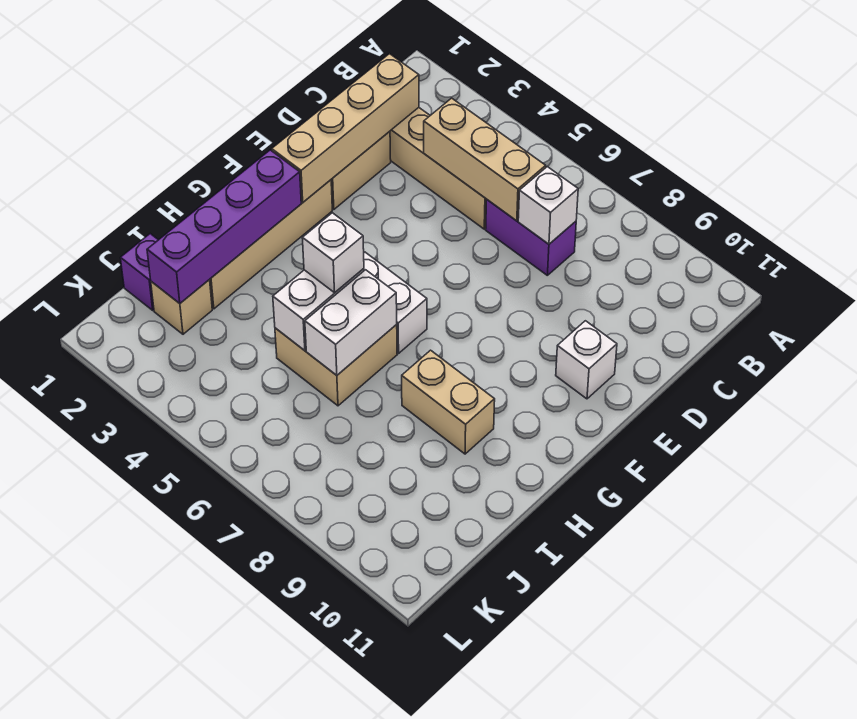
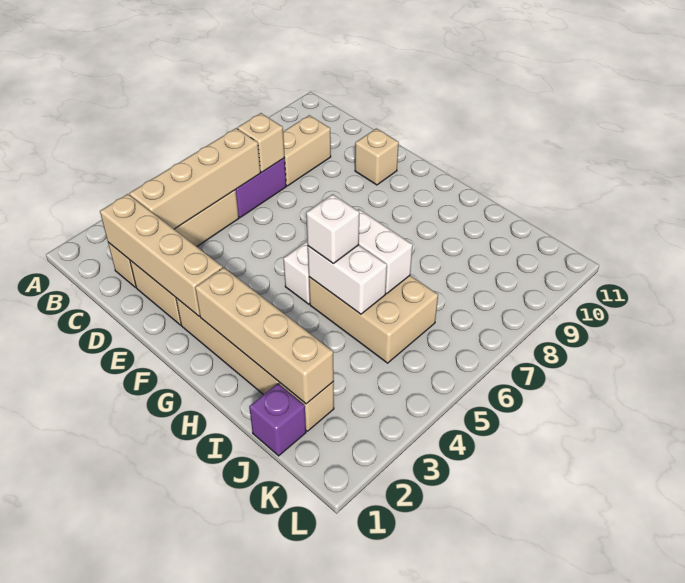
tan 1x3 brick [424,98,546,221] -> tan 1x4 brick [129,128,260,229]
white 1x1 brick [518,167,578,244] -> tan 1x1 brick [237,113,285,172]
white 1x1 brick [556,321,617,399] -> tan 1x1 brick [355,129,399,185]
purple 1x4 brick [147,150,301,303] -> tan 1x4 brick [195,267,334,404]
tan 2x2 brick [275,325,397,406] -> tan 2x3 brick [309,276,438,363]
tan 1x2 brick [402,350,495,454] -> tan 1x2 brick moved to [283,115,331,186]

